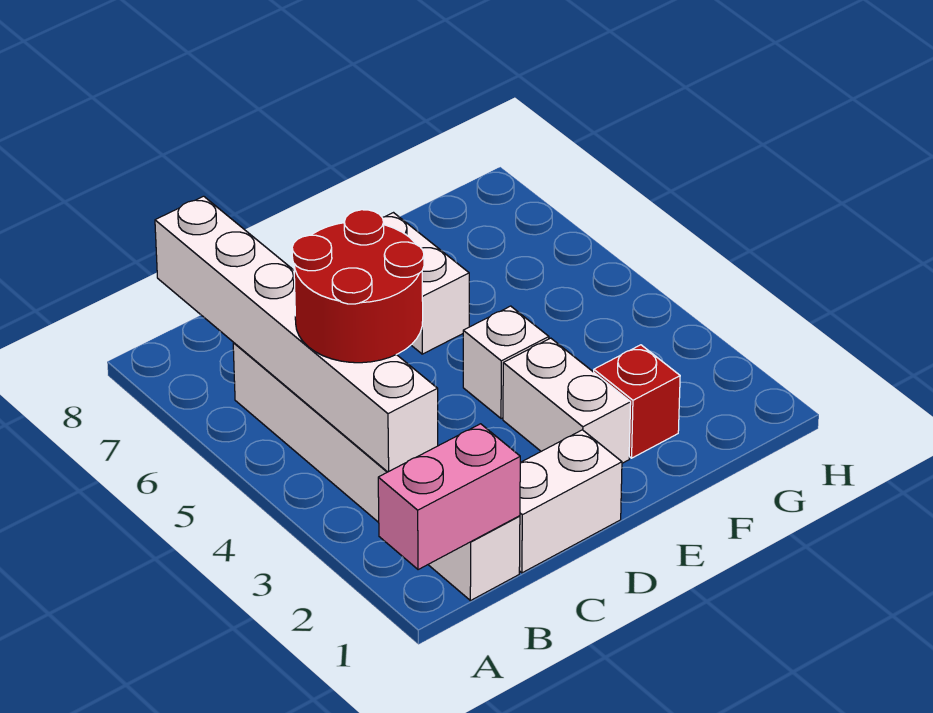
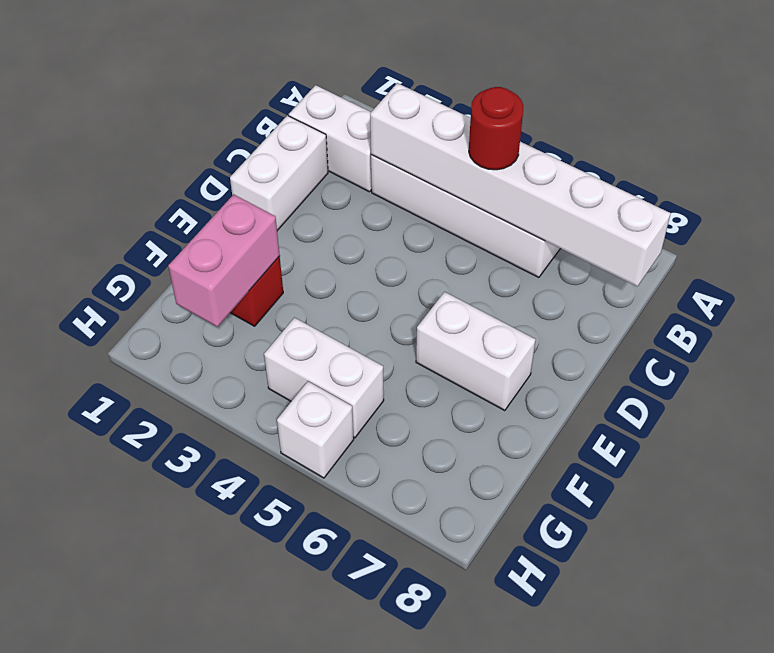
pink 1x2 brick [378,424,520,570] -> pink 1x2 brick moved to [168,194,280,327]
red 2x2 round brick [292,210,424,363] -> red 1x1 round brick [469,87,524,170]
white 1x2 brick [503,338,631,463] -> white 1x2 brick moved to [264,318,384,438]
white 1x1 brick [463,306,549,419] -> white 1x1 brick moved to [277,381,354,478]

